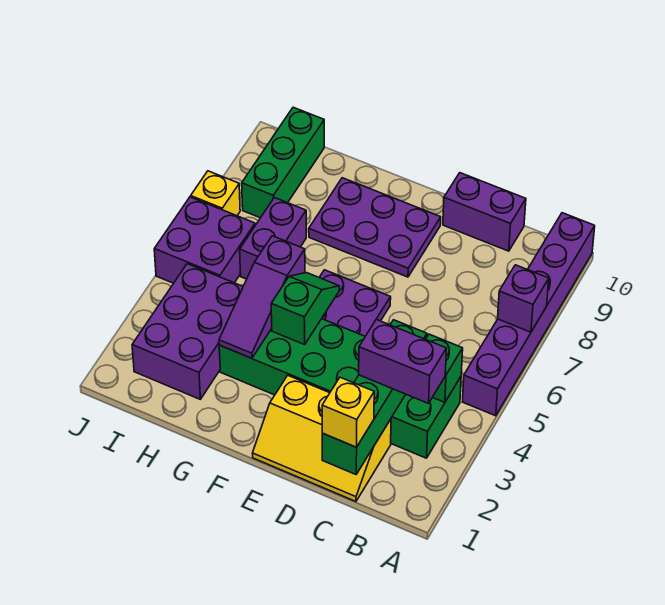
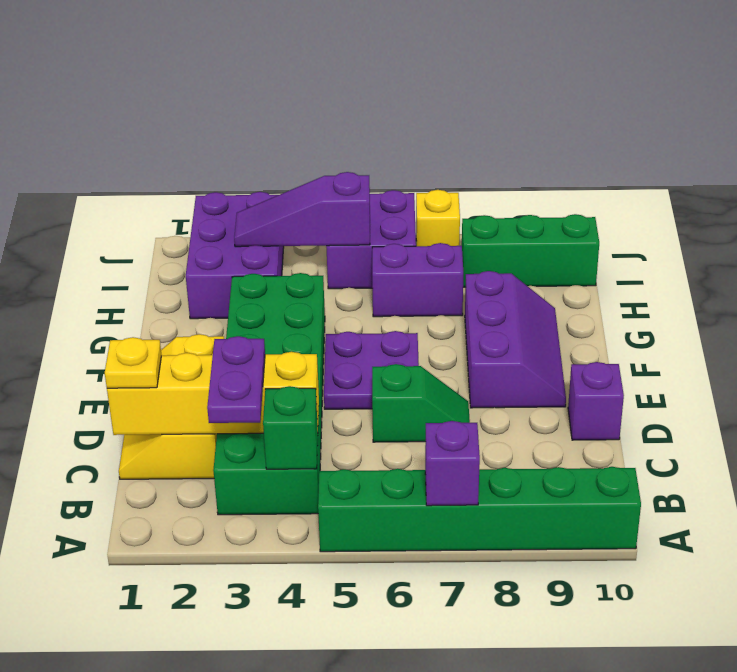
purple 1x6 brick [462,213,595,416] -> green 1x6 brick [318,467,641,552]
purple 1x2 brick [359,319,447,403] -> purple 1x2 plate [207,336,265,423]
green 1x4 brick [322,320,427,474] -> yellow 1x4 brick [107,352,319,435]
yellow 1x1 brick [322,377,374,447] -> yellow 1x1 plate [105,337,162,388]
purple 1x2 brick [443,173,526,251] -> purple 1x1 brick [568,362,624,440]
purple 2x3 plate [309,178,441,277] -> purple 2x3 slope [465,271,566,408]
green 1x2 slope [271,273,339,345] -> green 1x2 slope moved to [372,364,470,442]
purple 1x3 slope [219,236,305,358] -> purple 1x3 slope moved to [234,172,370,247]
purple 2x3 brick [132,264,243,399] -> purple 2x3 brick turned to [186,192,284,319]

